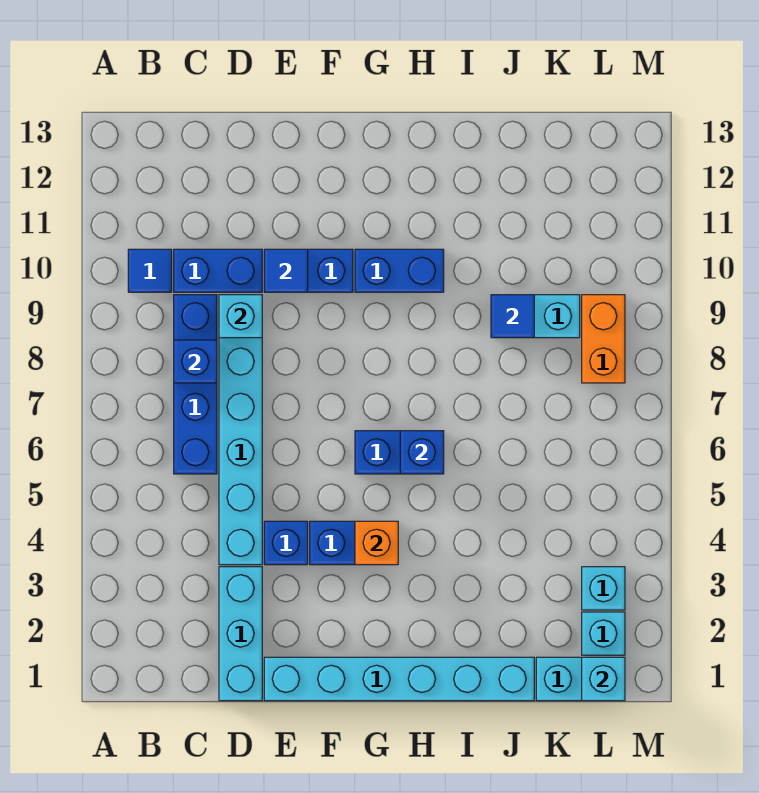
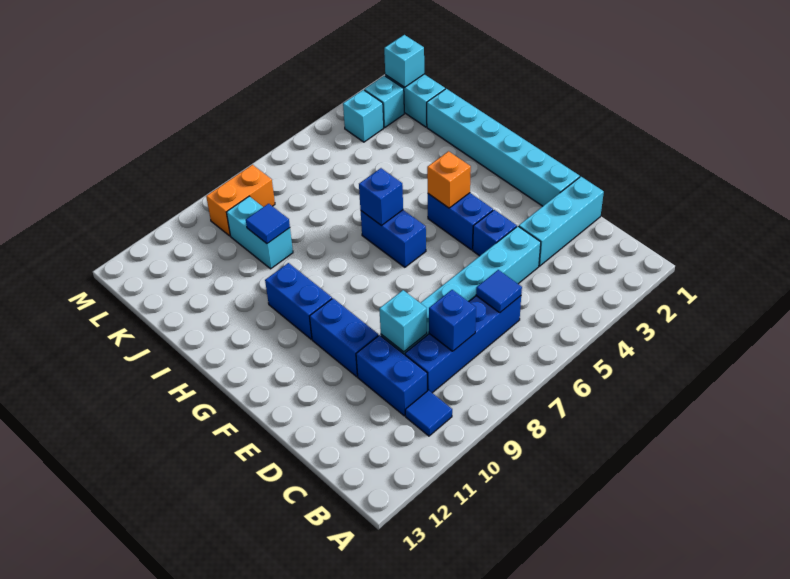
blue 1x1 tile [264,249,308,292] -> blue 1x1 tile moved to [476,270,522,313]

